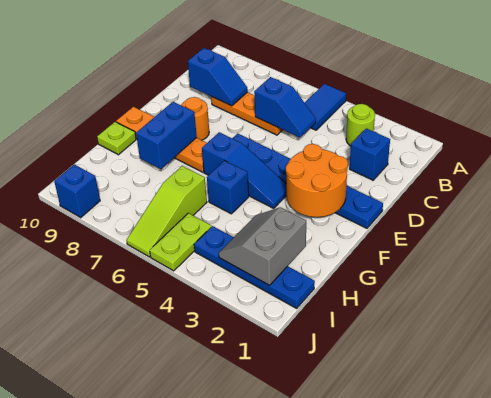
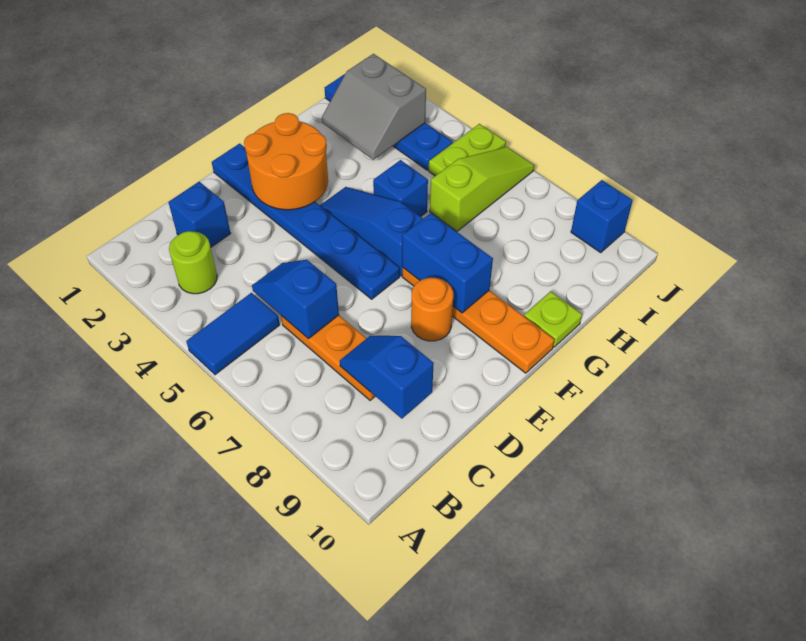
blue 1x2 brick [136,102,197,169] -> blue 1x2 brick turned to [402,213,493,313]
grey 2x2 slope [219,207,306,285] -> grey 2x2 slope turned to [322,54,426,160]

